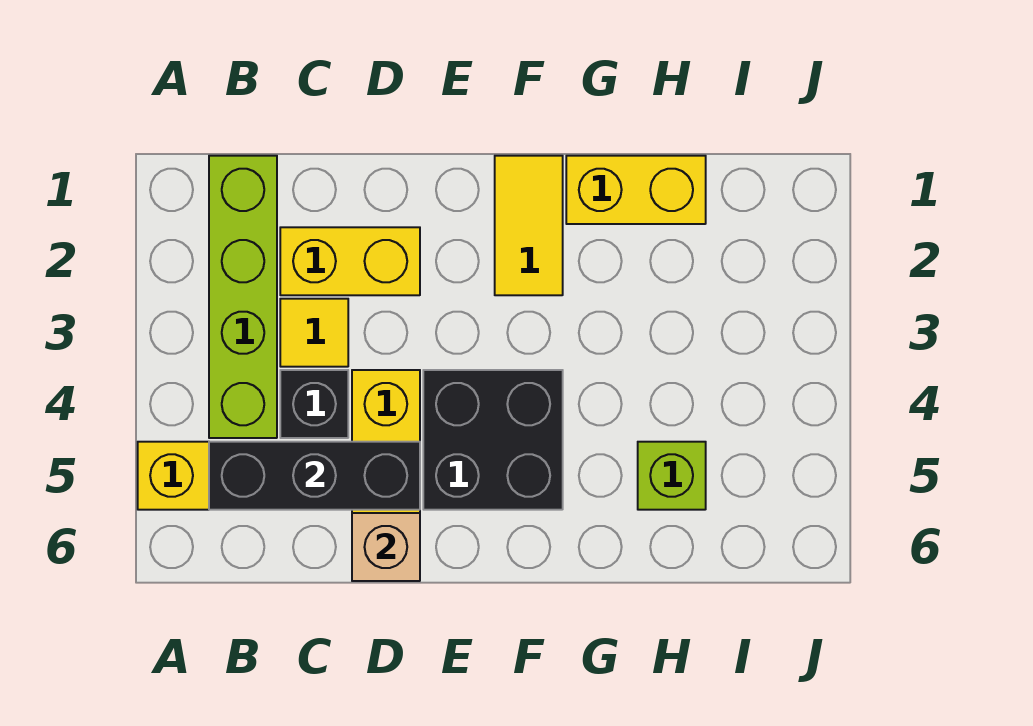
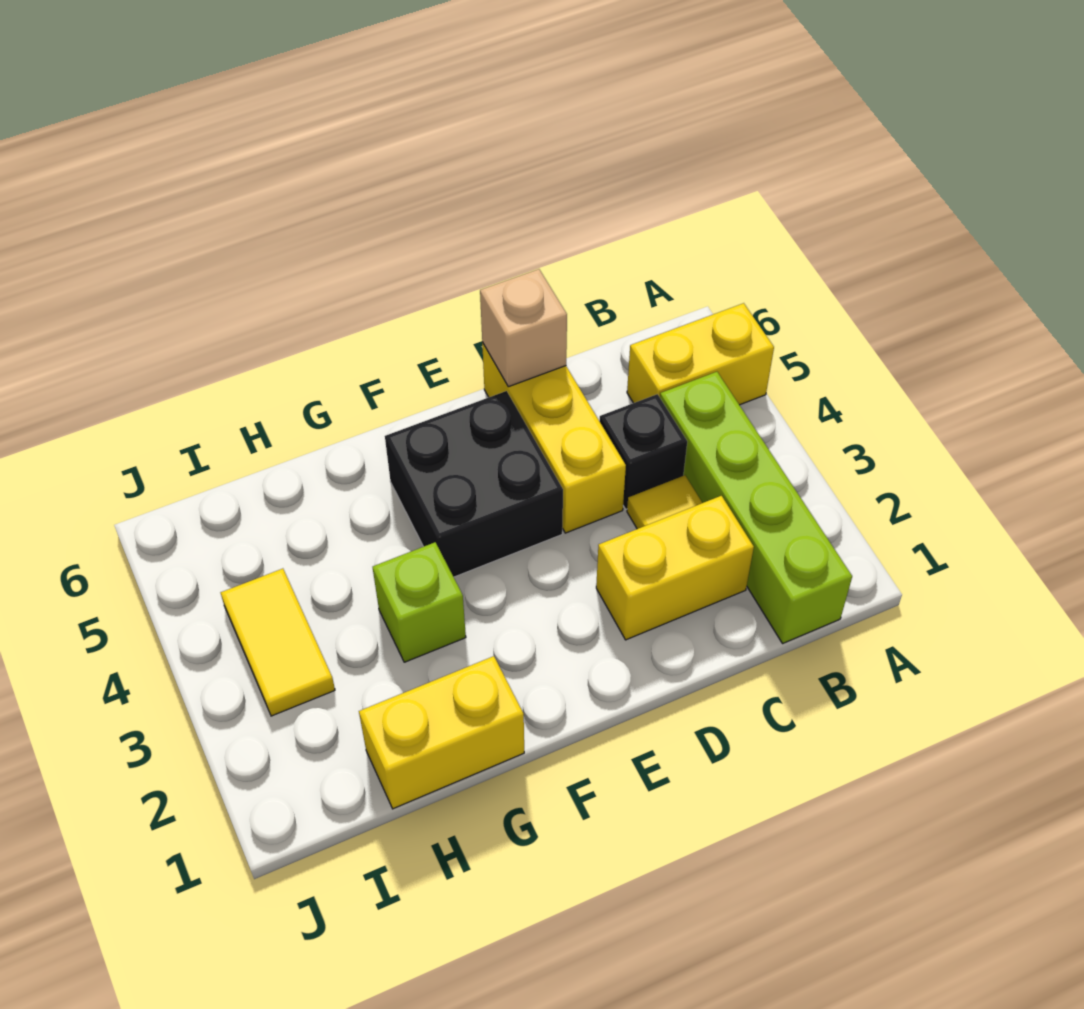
black 1x3 brick [209,442,420,510] -> none
yellow 1x2 tile [495,156,563,295] -> yellow 1x2 tile moved to [221,569,335,716]
lime 1x1 brick [638,442,706,510] -> lime 1x1 brick moved to [373,542,466,662]

